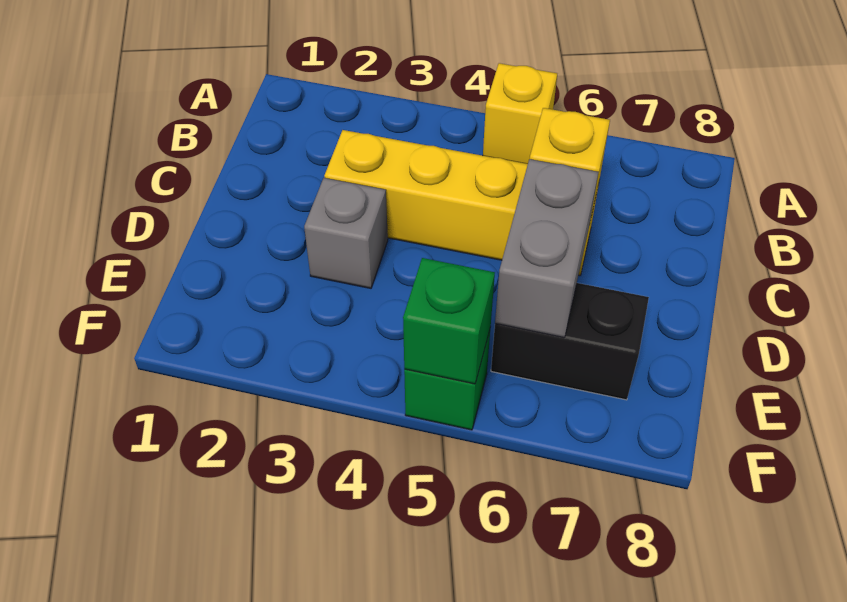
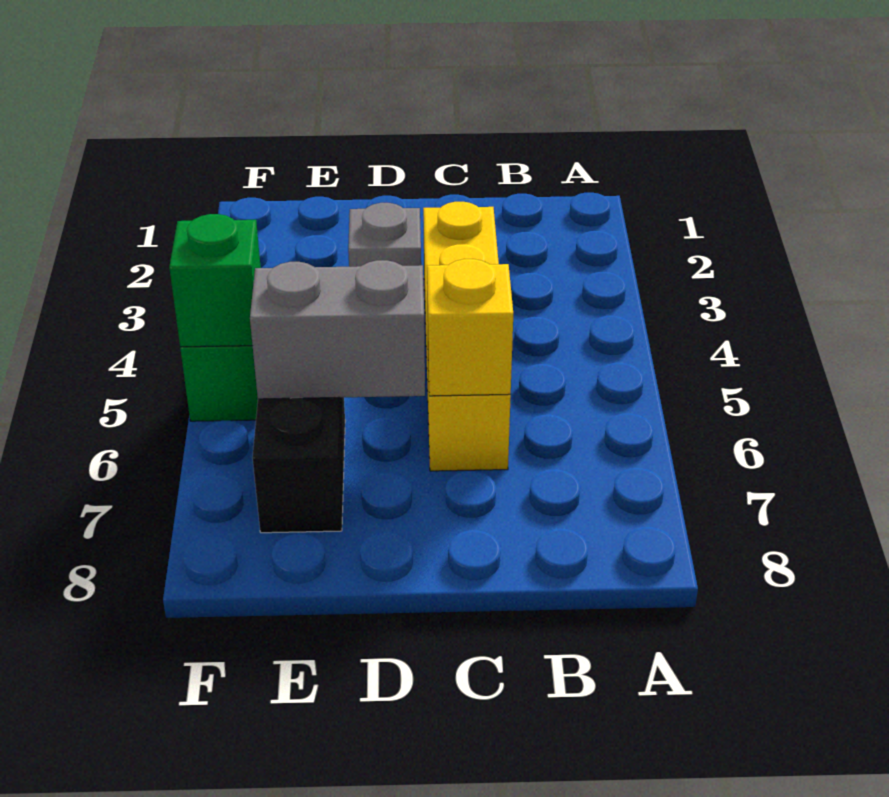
yellow 1x1 brick [483,63,557,164] -> none

